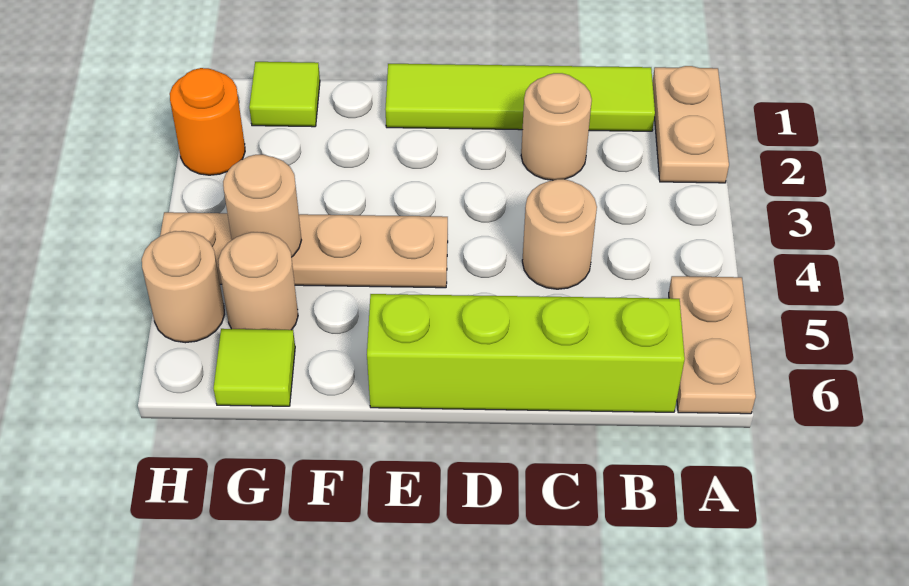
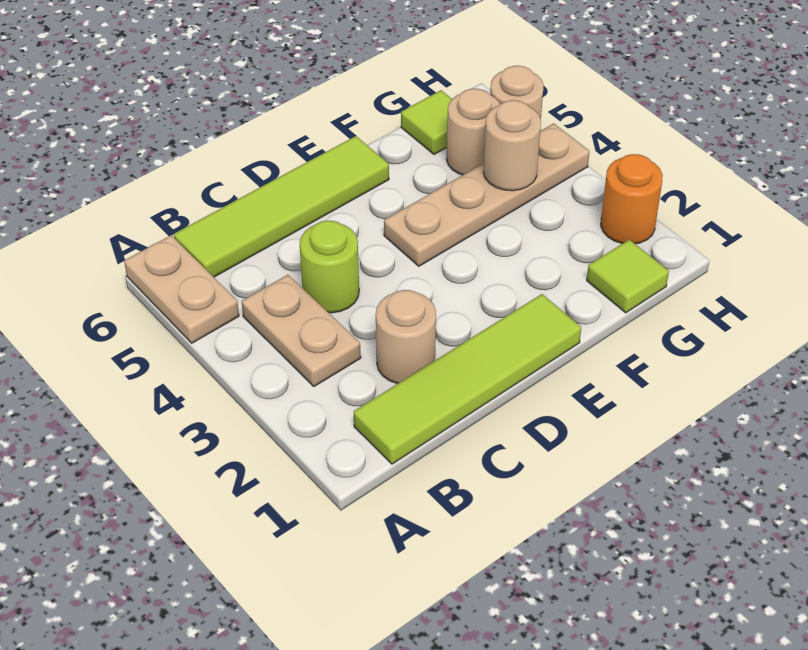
tan 1x2 plate [653,66,729,183] -> tan 1x2 plate moved to [242,275,361,387]
lime 1x4 brick [367,294,685,412] -> lime 1x4 tile [174,136,389,277]
tan 1x1 round brick [522,179,597,289] -> lime 1x1 round brick [300,221,359,313]

